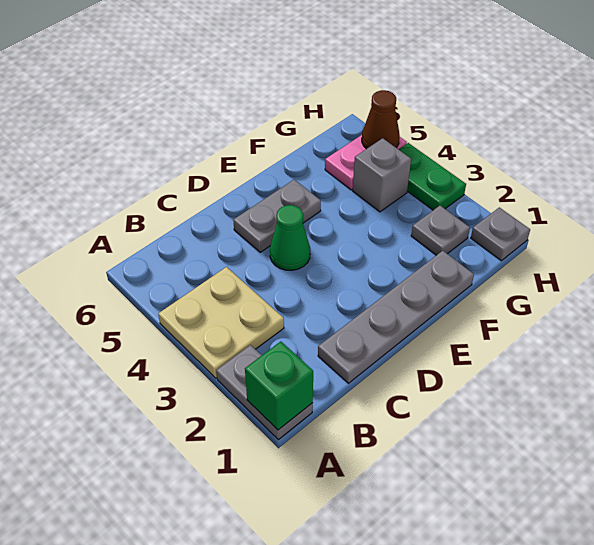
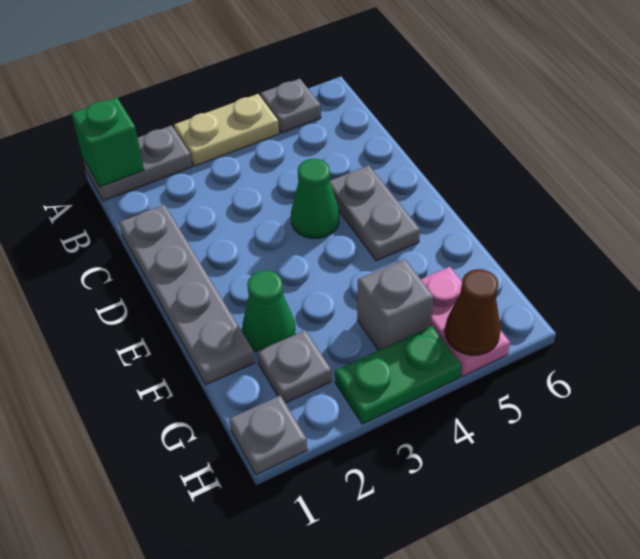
tan 2x2 plate [158,267,284,378] -> tan 1x2 plate [174,94,279,166]
none -> grey 1x1 plate [260,79,321,133]
none -> green 1x1 cone [242,271,295,352]

